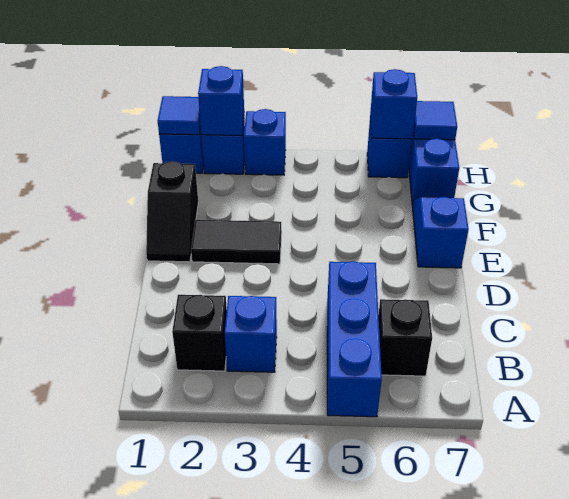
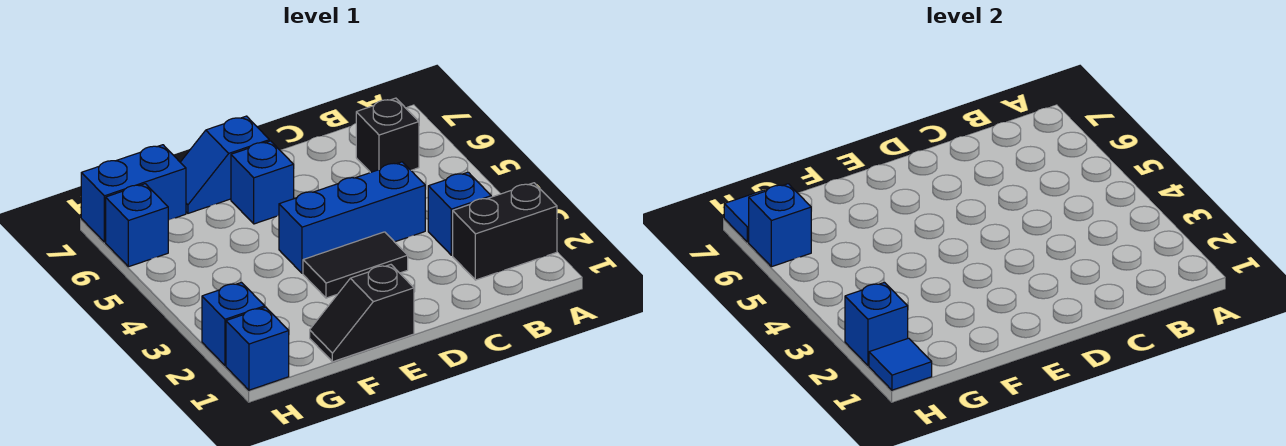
blue 1x3 brick [327,261,382,417] -> blue 1x3 brick moved to [279,162,425,273]
black 1x1 brick [172,295,227,371] -> black 1x2 brick [453,183,557,280]
black 1x2 slope [146,161,198,262] -> black 1x2 slope turned to [310,265,414,362]
black 1x2 tile [191,220,282,264] -> black 1x2 tile turned to [303,232,408,298]
blue 1x1 brick [244,109,286,175] -> blue 1x1 brick moved to [231,141,294,224]

